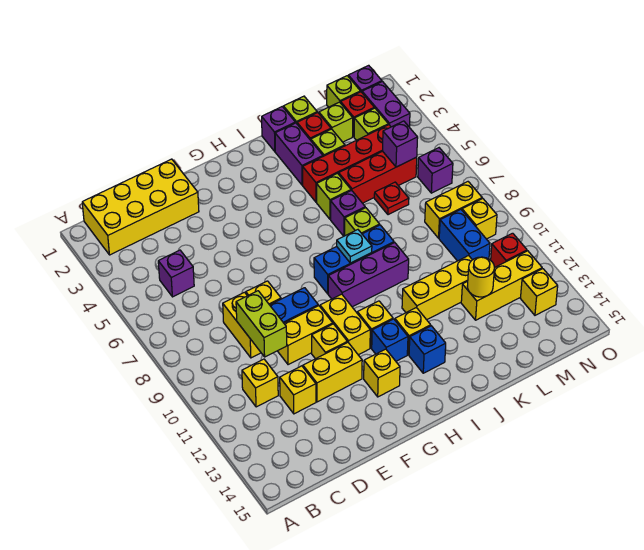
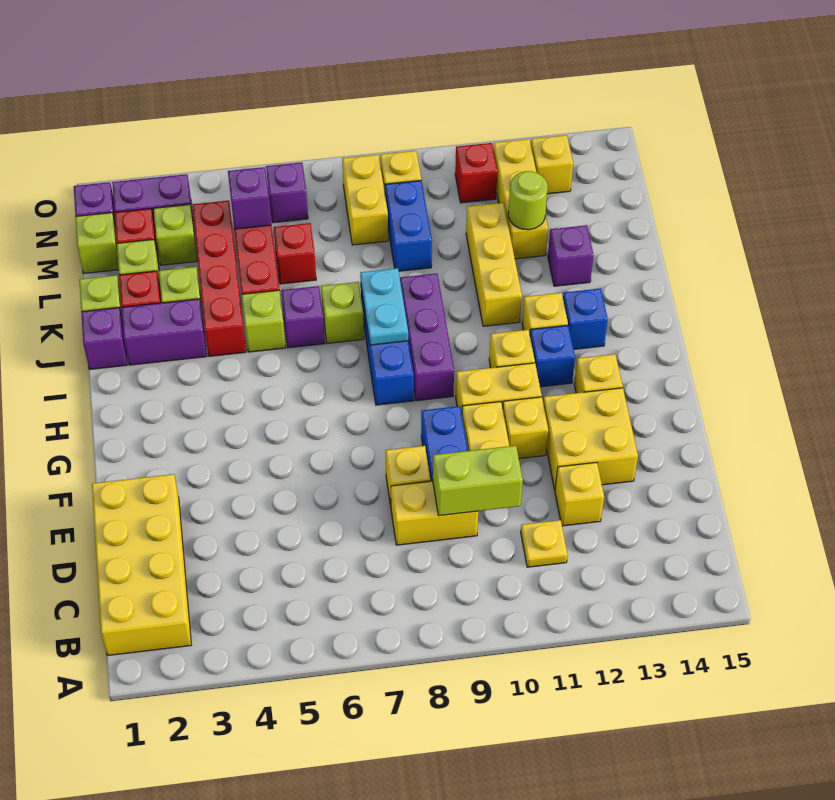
purple 1x1 brick [158,250,194,297] -> purple 1x1 brick moved to [548,225,594,286]
yellow 1x1 brick [242,359,278,407] -> yellow 1x1 plate [521,520,568,567]
yellow 1x2 brick [303,342,362,402] -> yellow 2x2 brick [543,388,638,490]
cyan 1x1 plate [337,230,372,263] -> cyan 1x2 plate [360,268,408,345]
red 1x1 plate [374,182,409,215] -> red 1x1 brick [274,223,316,284]
yellow 1x1 round brick [467,257,494,297] -> lime 1x1 round brick [508,171,548,230]
blue 1x2 brick [439,210,490,261] -> blue 1x2 brick turned to [385,180,432,271]

